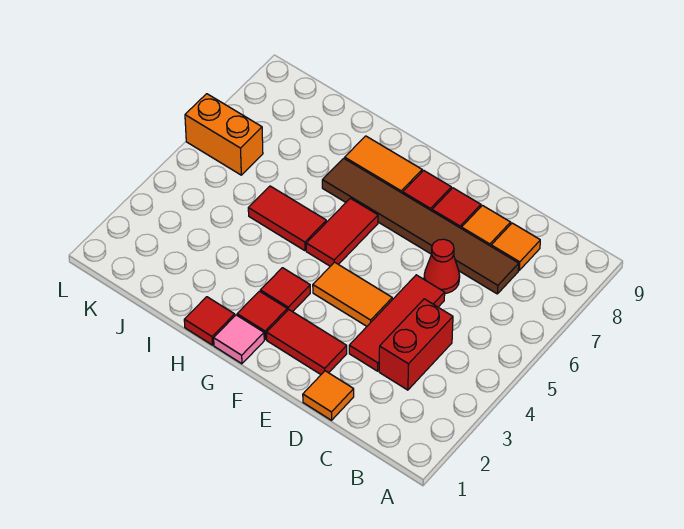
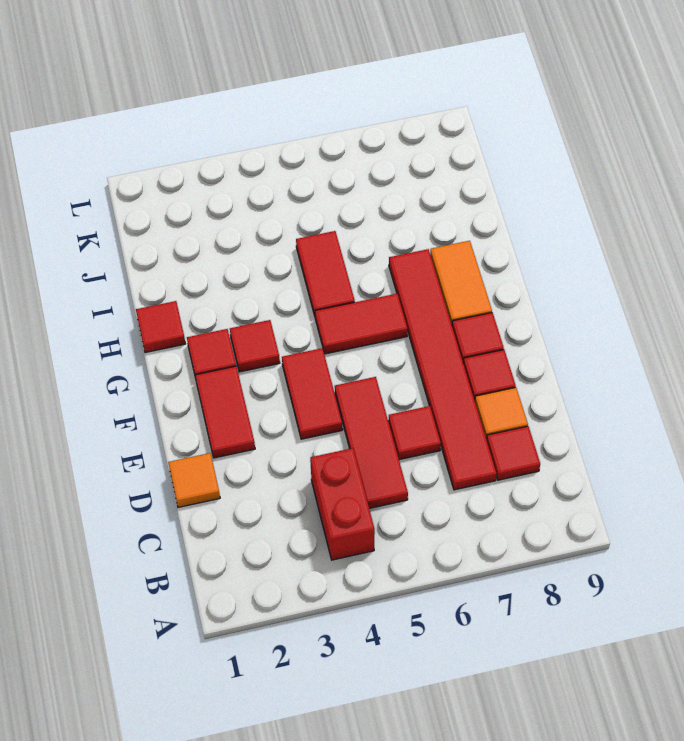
red 1x2 brick [379,299,453,390] -> red 1x2 brick turned to [310,448,375,560]
brown 1x6 tile [322,158,519,294] -> red 1x6 tile [389,249,496,490]
orange 1x1 tile [491,223,540,270] -> red 1x1 tile [487,426,540,480]
red 1x3 tile [349,275,445,371] -> red 1x3 tile turned to [335,377,408,508]
red 1x1 cone [424,239,460,294] -> red 1x1 tile [388,406,441,460]
orange 1x2 tile [313,262,392,326] -> red 1x2 tile [282,348,343,439]
pink 1x1 tile [214,315,264,364] -> none
orange 1x2 brick [185,94,263,175] -> none

